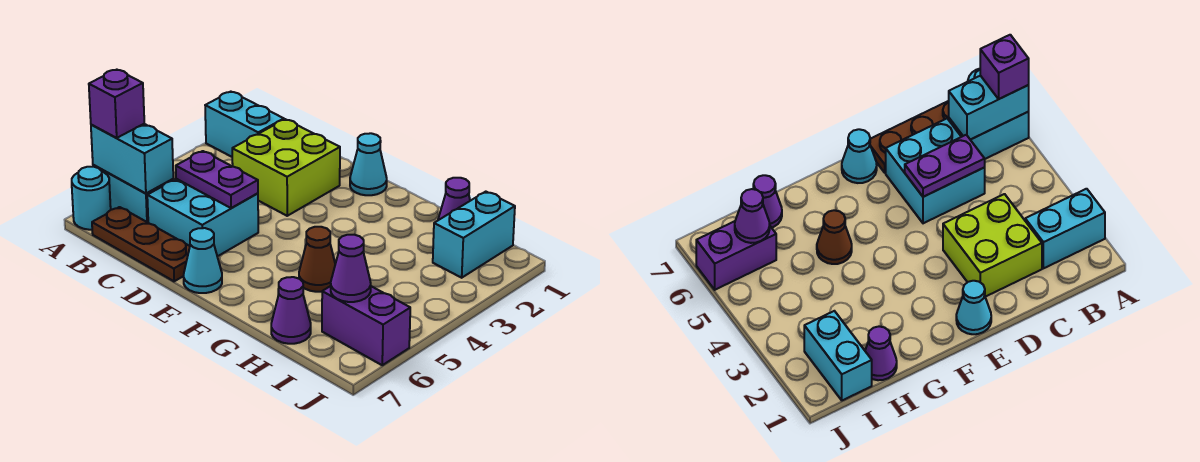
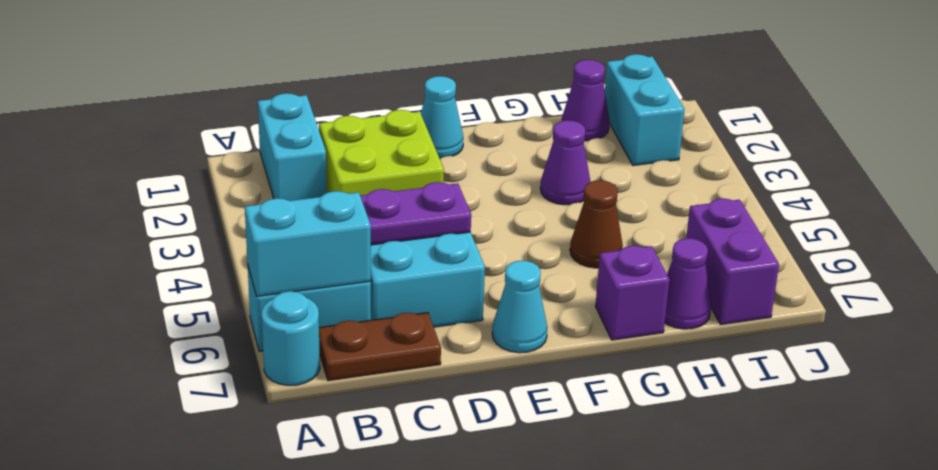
cyan 1x2 brick [205,92,284,157] -> cyan 1x2 brick turned to [258,93,327,201]
purple 1x1 brick [89,70,144,138] -> purple 1x1 brick moved to [595,246,669,340]
brown 1x3 plate [92,207,190,281] -> brown 1x2 plate [319,313,441,381]
purple 1x2 brick [322,286,410,365] -> purple 1x2 brick turned to [686,199,779,325]
purple 1x1 cone [331,235,371,302] -> purple 1x1 cone moved to [540,120,591,205]

